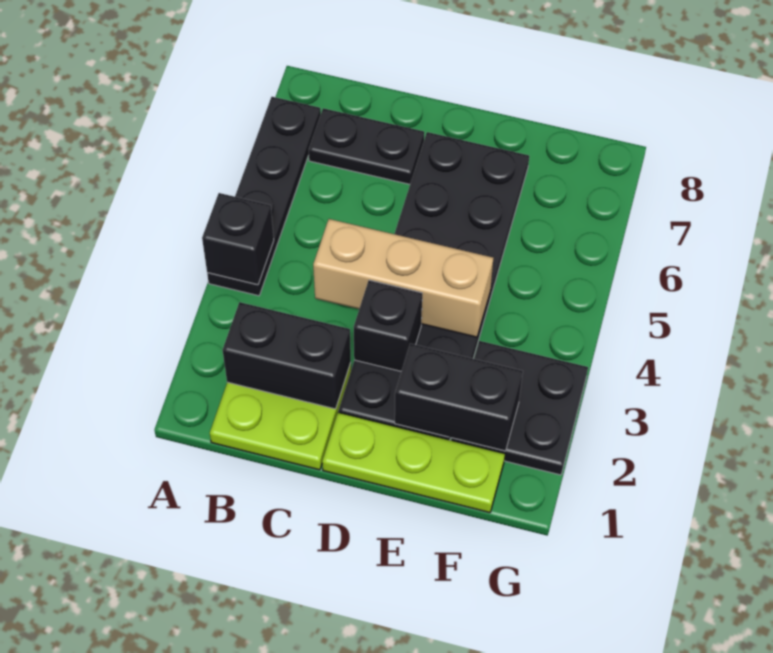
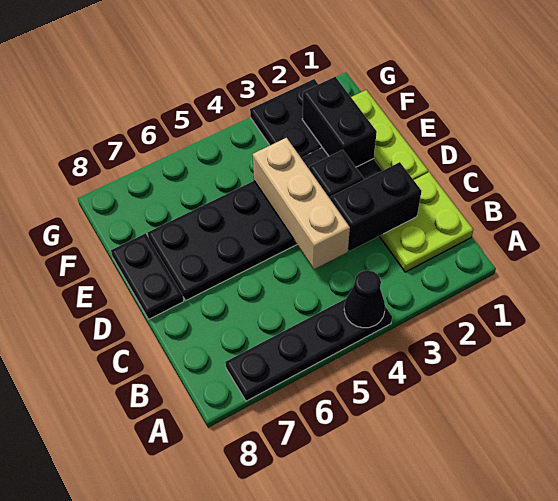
black 1x1 brick [202,193,274,285] -> black 1x1 cone [344,270,385,328]
black 1x2 brick [223,302,351,409] -> black 1x2 brick turned to [330,162,422,251]
black 1x2 plate [309,108,424,184] -> black 1x2 plate moved to [111,233,184,319]

